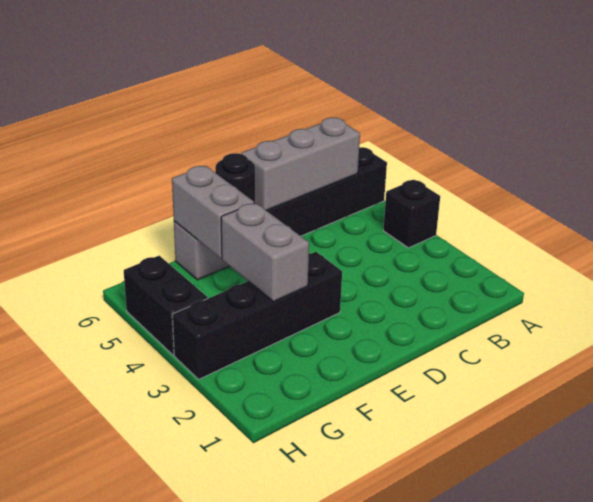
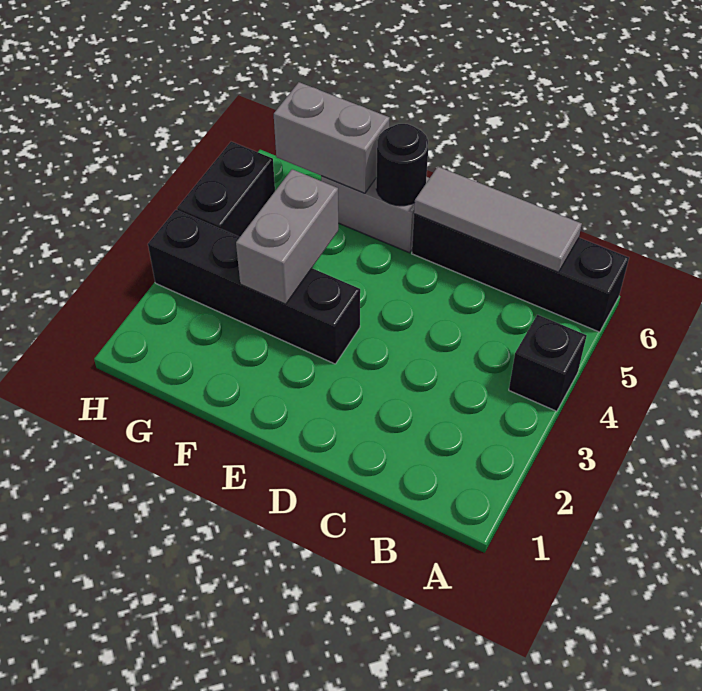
grey 1x3 brick [242,118,360,211] -> grey 1x3 tile [414,167,582,272]
grey 1x2 brick [172,166,254,258] -> grey 1x2 brick turned to [274,82,390,193]

